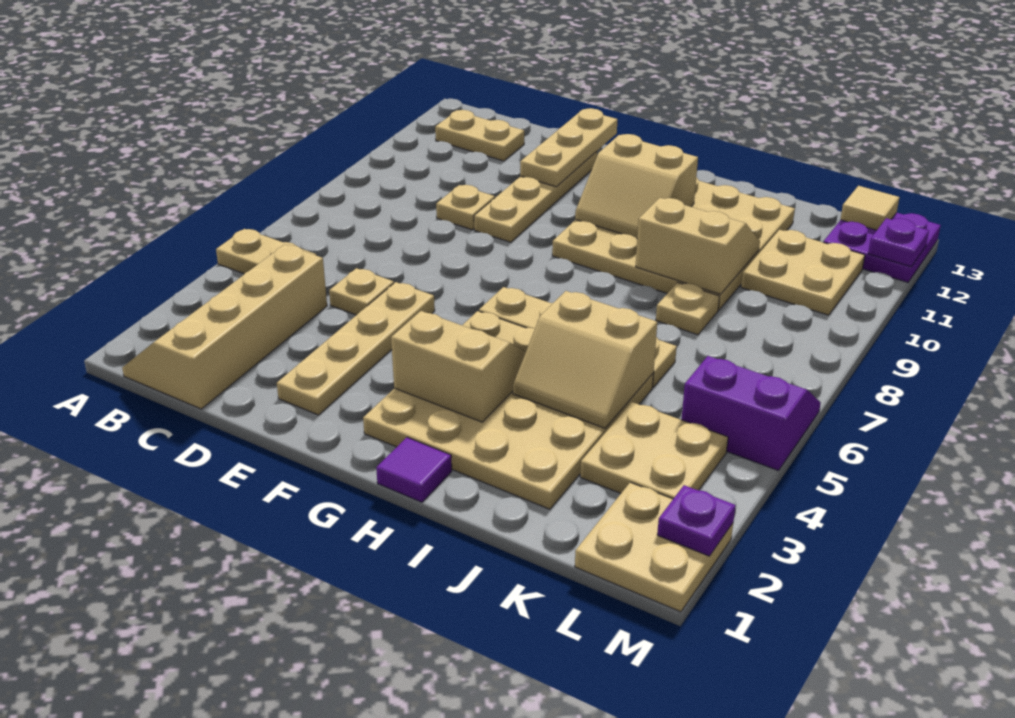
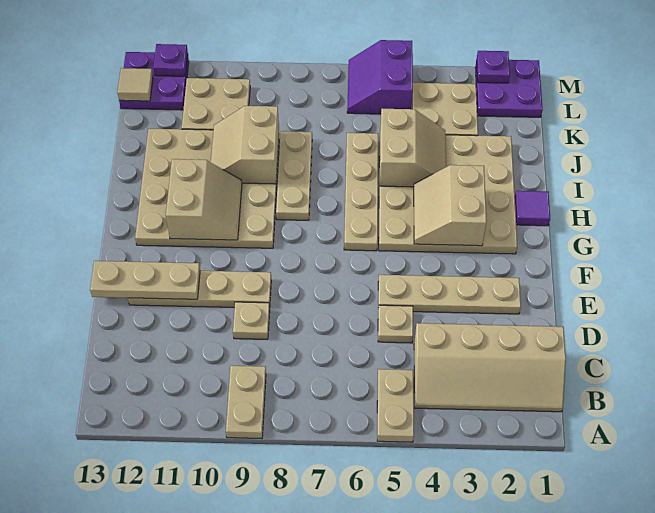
tan 1x2 plate [435,110,524,161] -> tan 1x2 plate moved to [226,366,266,439]
tan 1x1 plate [656,283,720,335] -> tan 1x3 plate [276,131,312,220]
tan 2x2 plate [575,482,733,612] -> purple 2x2 plate [475,60,543,117]

